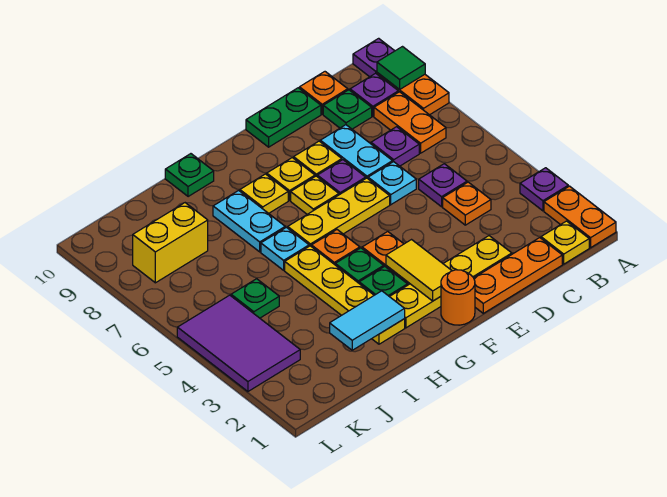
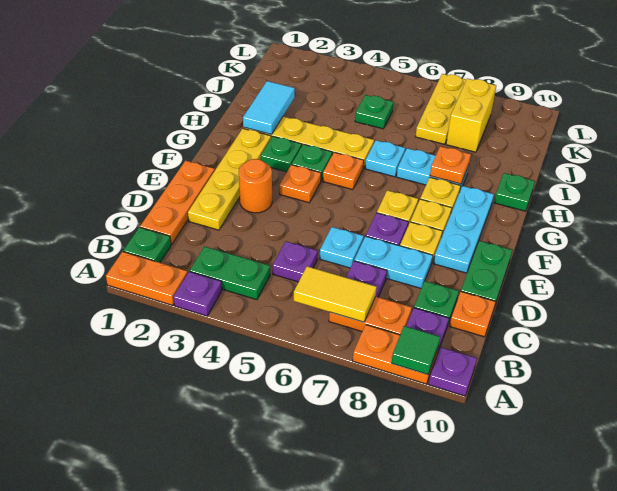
yellow 1x1 plate [541,221,589,264] -> green 1x1 plate [123,227,171,263]
none -> green 1x2 plate [190,247,270,300]
orange 1x1 plate [443,182,491,225] -> orange 1x1 plate moved to [430,146,471,184]
yellow 1x3 plate [288,178,390,247] -> yellow 1x3 plate moved to [415,74,466,144]
none -> cyan 1x3 plate [434,186,494,273]
orange 1x1 round brick [441,270,475,325] -> orange 1x1 round brick moved to [239,159,272,213]
yellow 1x2 tile [386,240,452,301] -> yellow 1x2 tile moved to [294,266,377,322]
purple 2x3 tile [177,295,300,391] -> none

